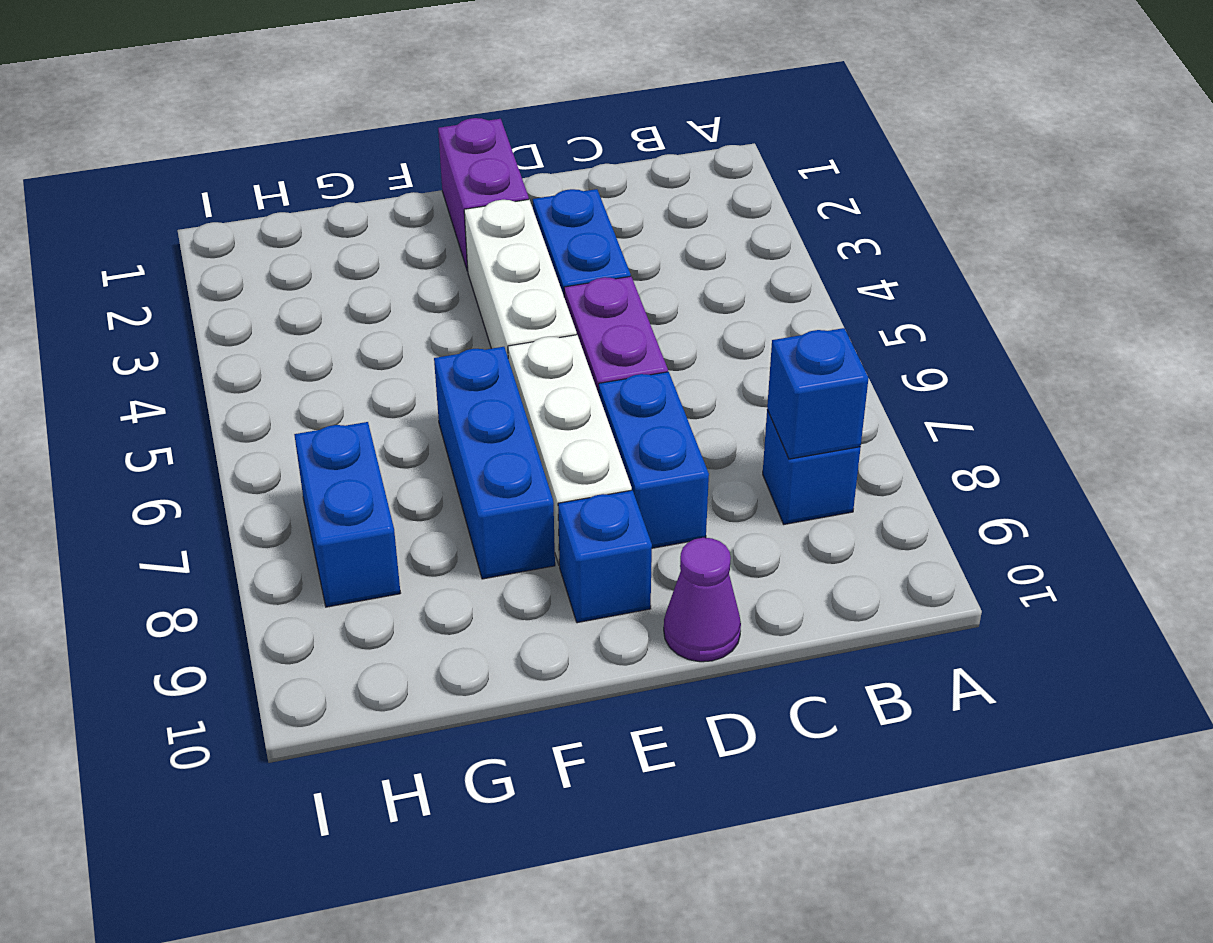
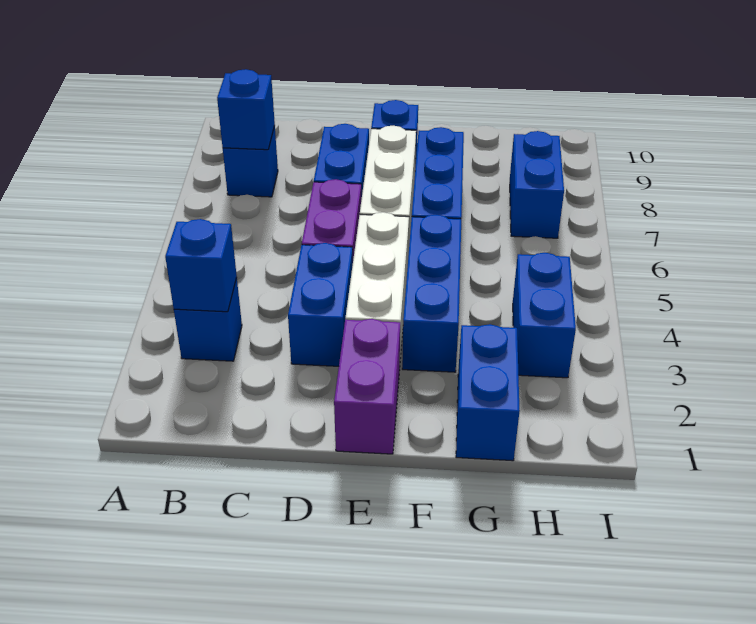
none -> blue 1x1 brick [174,278,242,361]
none -> blue 1x1 brick [165,219,237,312]
purple 1x1 cone [664,538,741,662] -> none
none -> blue 1x3 brick [402,215,461,372]
none -> blue 1x2 brick [456,324,520,461]
none -> blue 1x2 brick [513,253,576,378]

